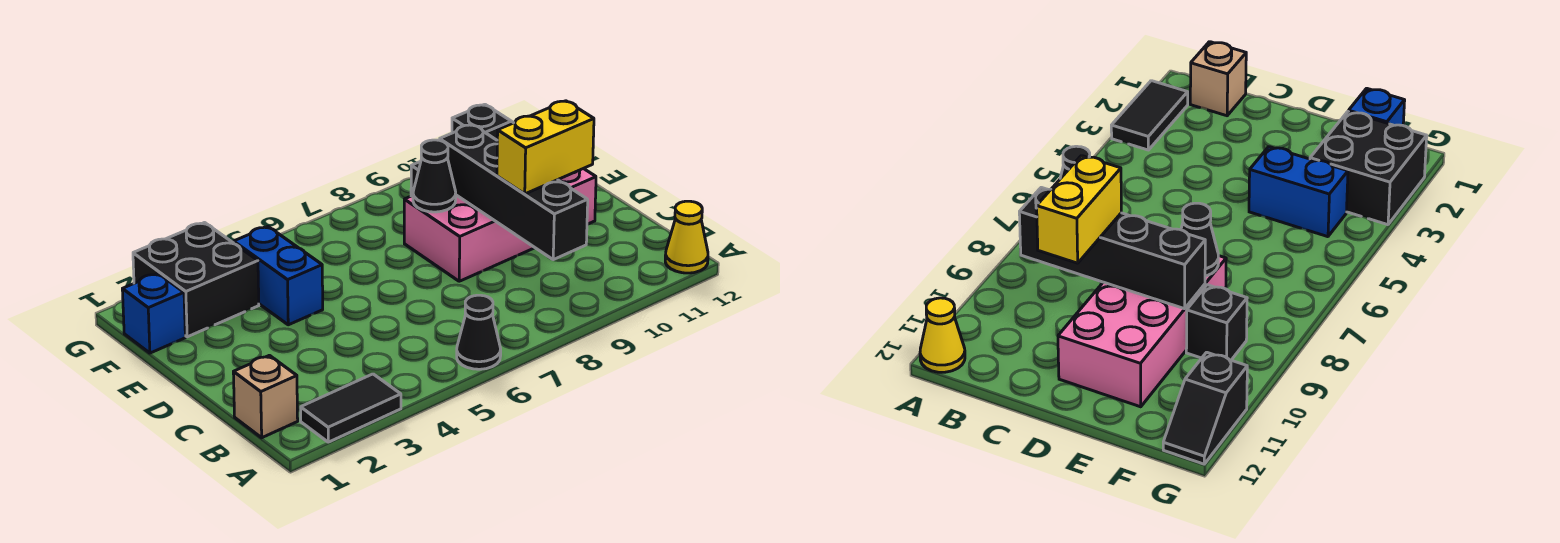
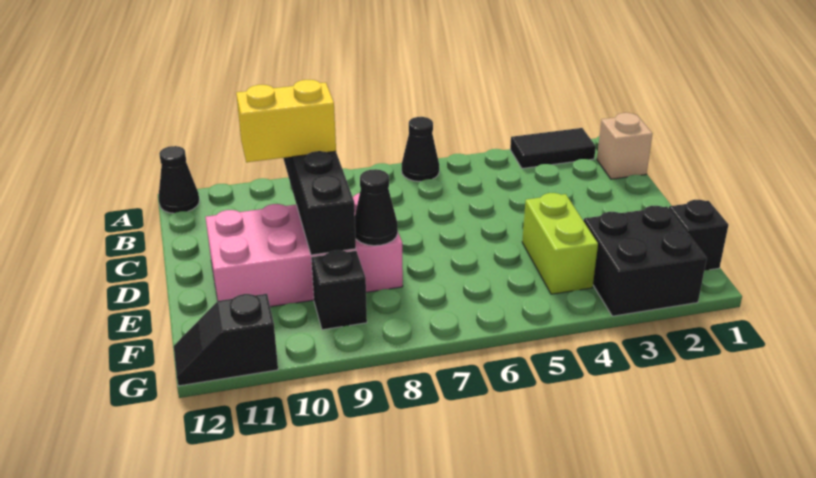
yellow 1x1 cone [665,201,708,273] -> black 1x1 cone [158,146,199,213]
blue 1x2 brick [234,227,323,325] -> lime 1x2 brick [522,193,598,294]
blue 1x1 brick [122,274,185,353] -> black 1x1 brick [669,200,728,271]

